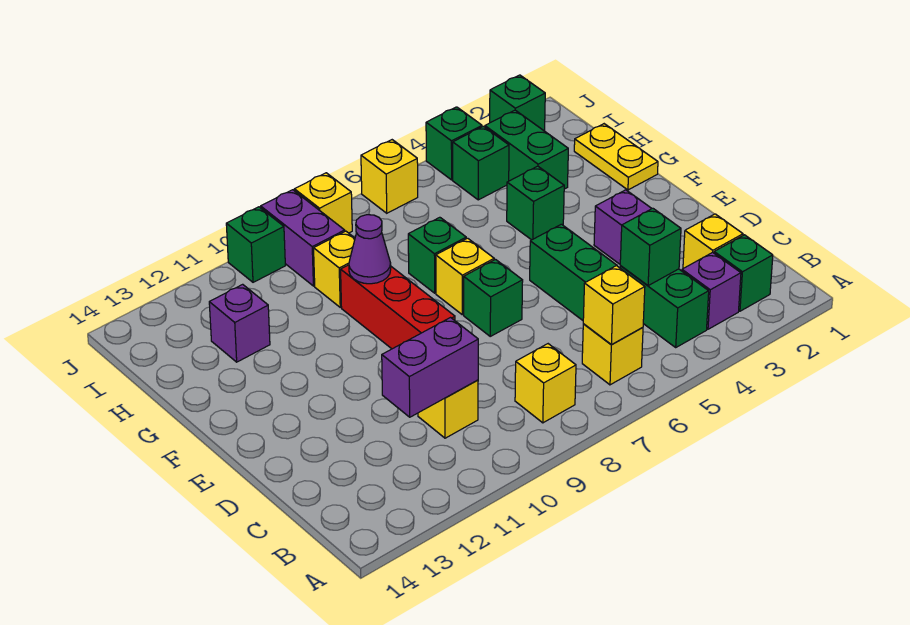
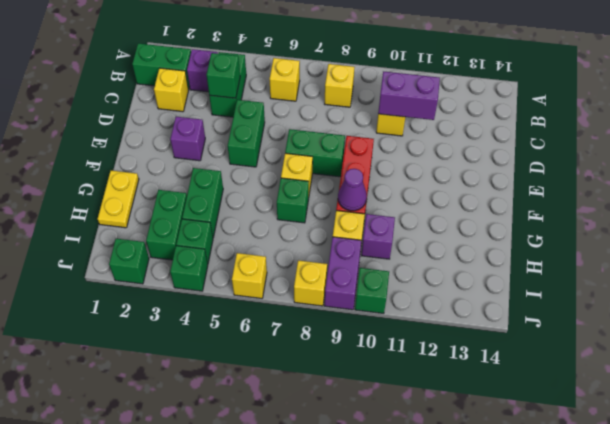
green 1x1 brick [714,235,773,311] -> green 1x2 brick [132,43,191,89]
yellow 1x1 brick [583,266,645,345] -> none
green 1x1 brick [464,260,523,336] -> green 1x2 brick [285,129,345,177]
green 1x1 brick [507,166,564,240] -> green 1x2 brick [182,168,223,237]
purple 1x1 brick [209,284,270,362] -> purple 1x1 brick moved to [361,214,395,259]

